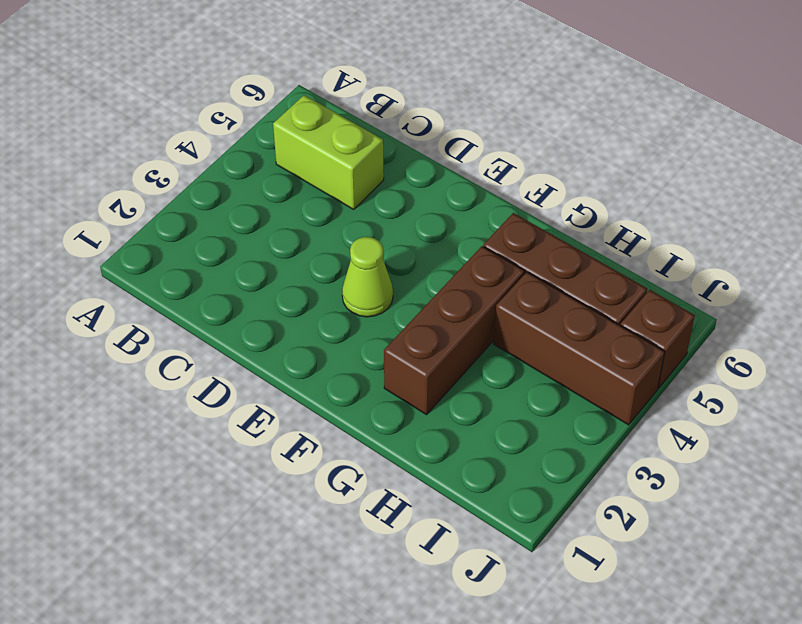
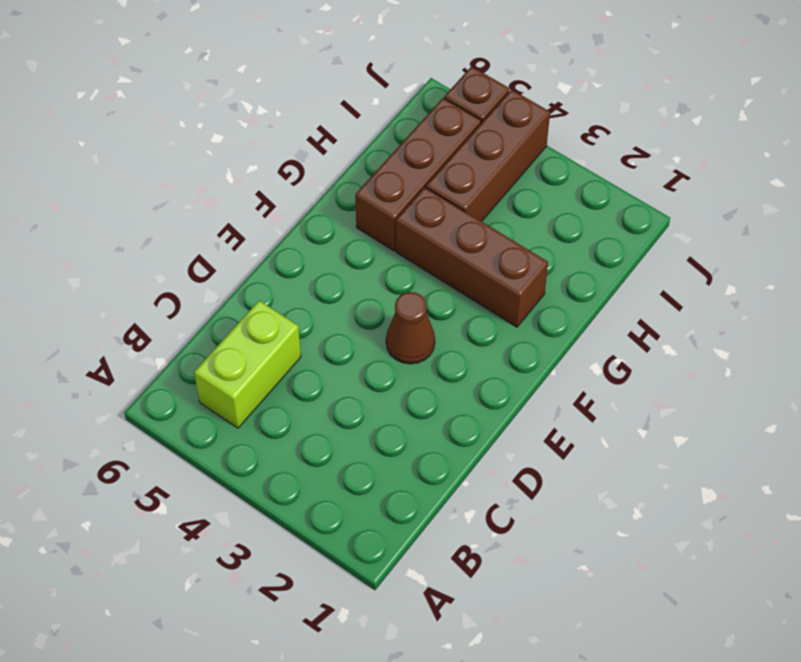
lime 1x1 cone [342,237,393,317] -> brown 1x1 cone [386,292,435,364]

